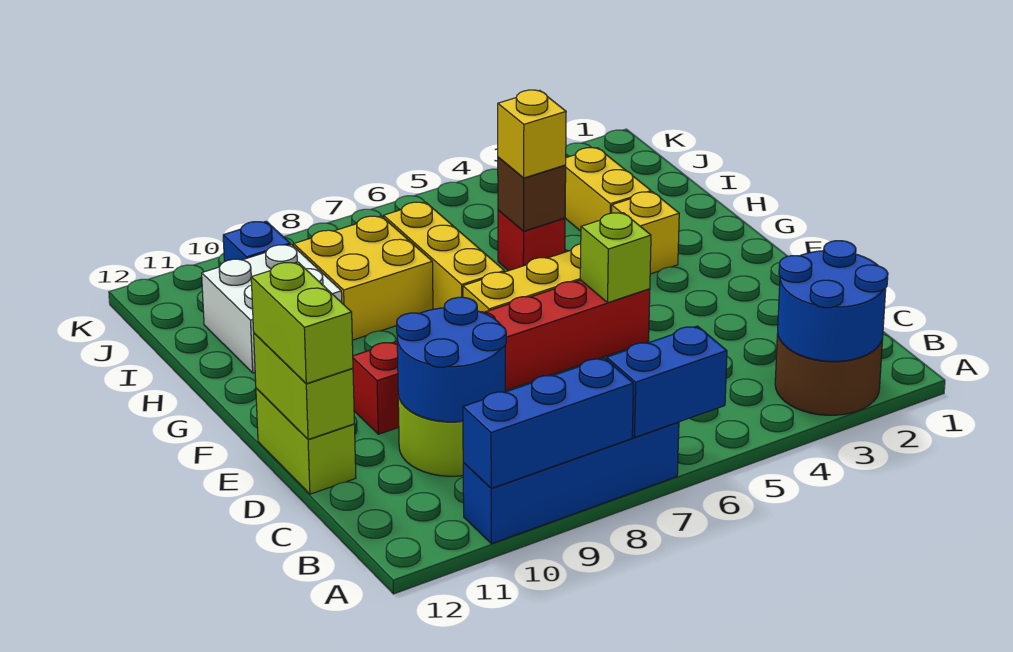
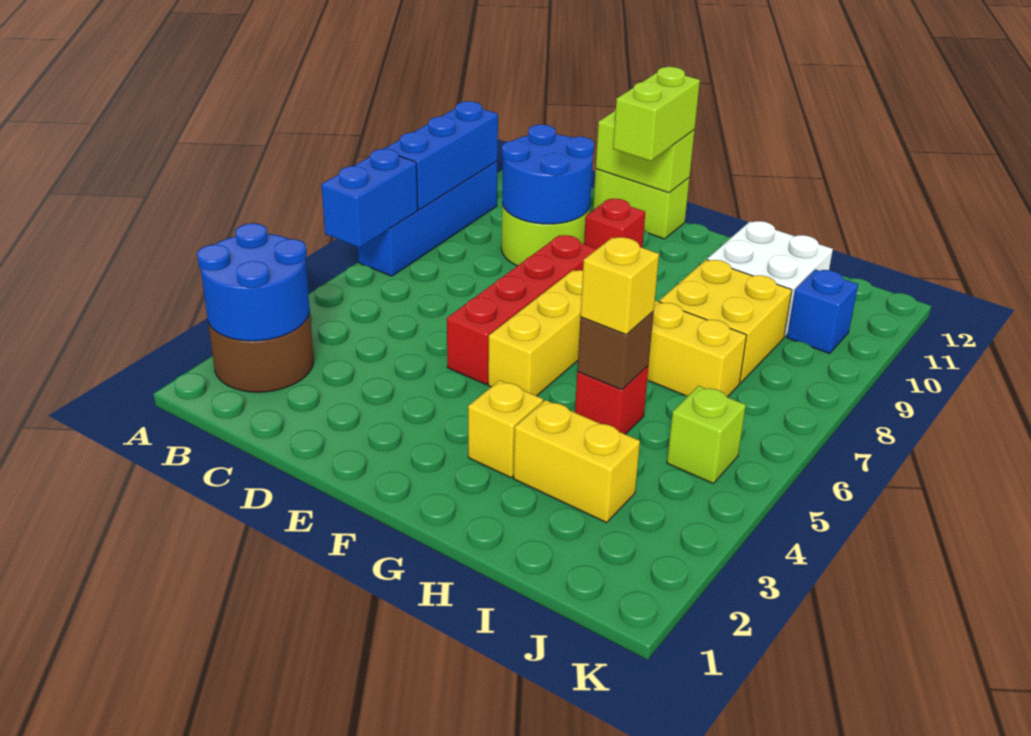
lime 1x2 brick [251,262,353,384] -> lime 1x2 brick turned to [613,67,700,161]
lime 1x1 brick [580,213,651,303] -> lime 1x1 brick moved to [667,386,746,484]

